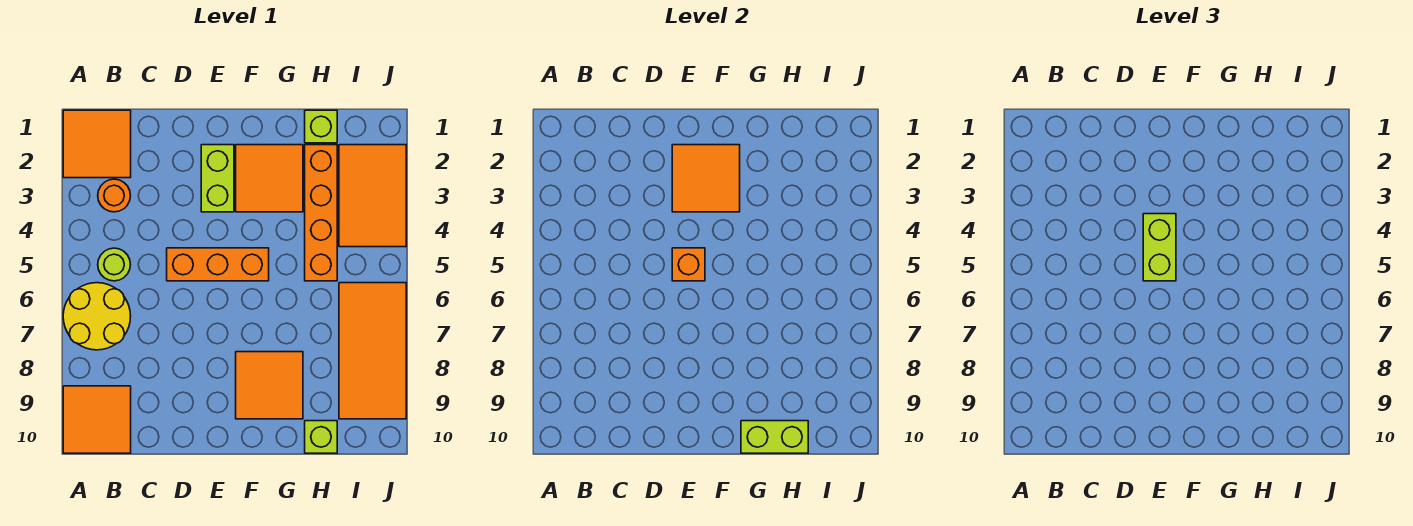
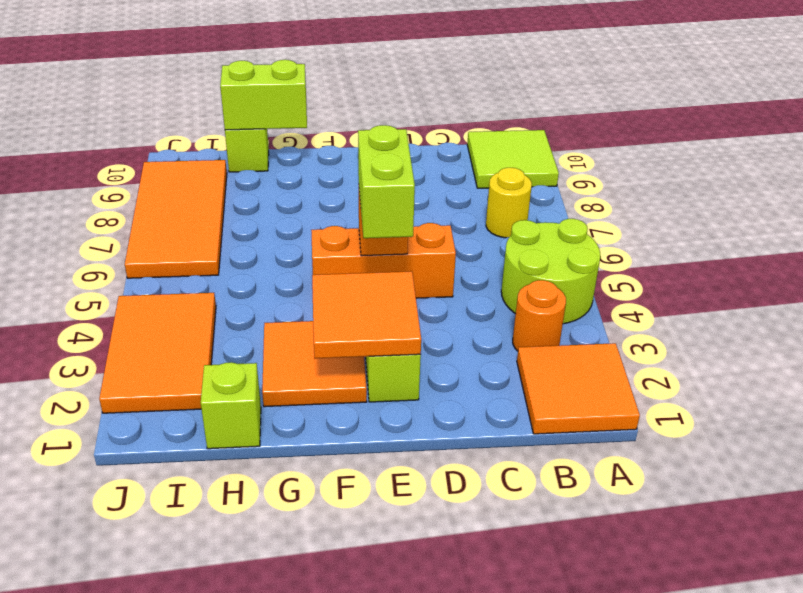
yellow 2x2 round brick [63,283,131,350] -> yellow 1x1 round brick [486,168,532,238]
orange 2x2 tile [63,386,131,453] -> lime 2x2 tile [467,130,559,188]
lime 1x1 round brick [98,248,131,281] -> lime 2x2 round brick [501,219,600,324]
orange 2x2 tile [236,352,303,419] -> none
orange 1x4 brick [305,145,337,281] -> none

